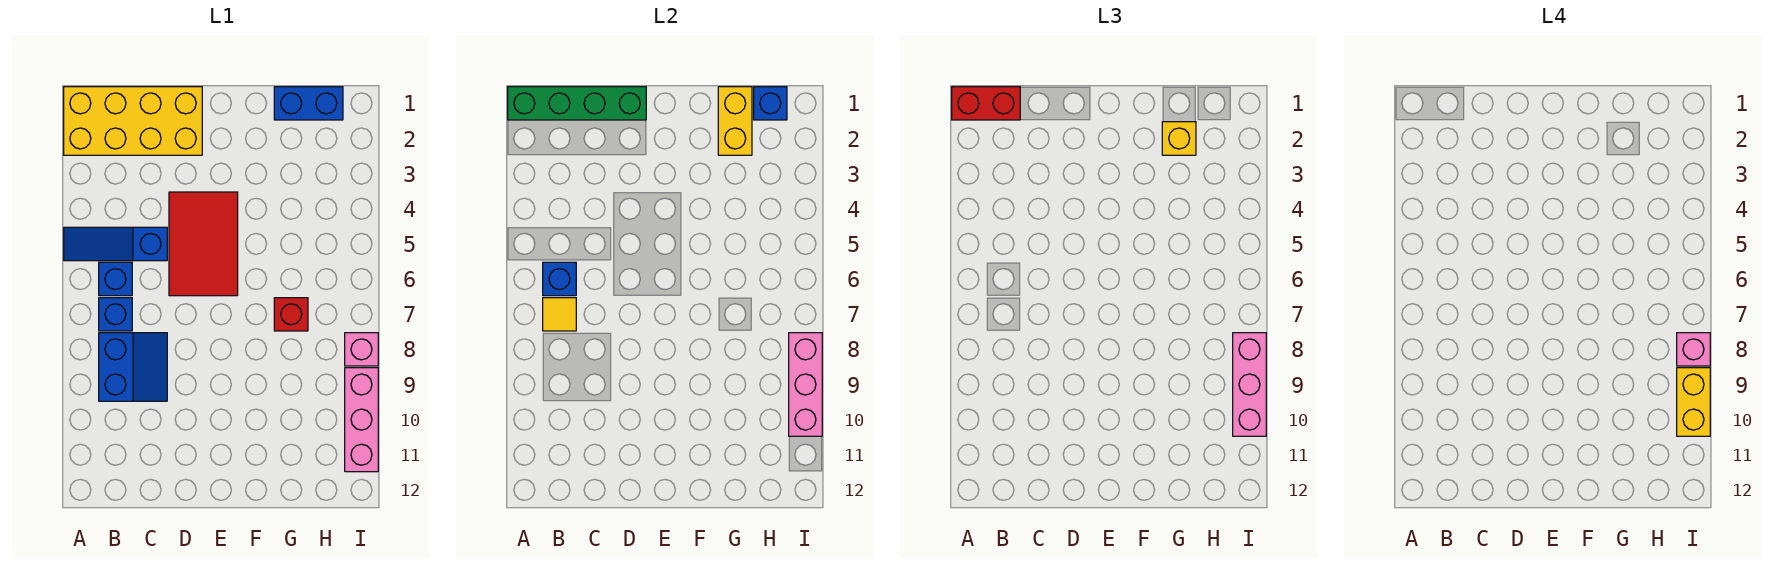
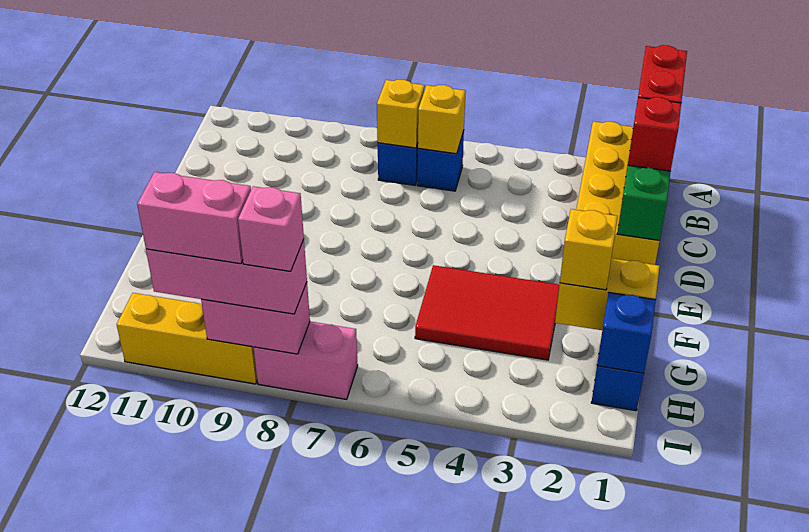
blue 1x3 slope [64,227,167,261] -> none
blue 1x1 brick [543,262,576,296] -> yellow 1x1 brick [418,85,465,154]
yellow 1x1 tile [543,298,576,331] -> yellow 1x1 brick [377,80,425,148]
blue 2x2 slope [99,333,167,401] -> none
red 2x3 tile [169,192,238,296] -> red 2x3 tile moved to [415,265,559,360]
red 1x1 brick [274,298,308,331] -> red 1x1 brick moved to [628,97,681,171]
pink 1x1 brick [345,333,378,366] -> pink 1x2 brick [254,321,358,399]
pink 1x3 brick [789,333,822,436] -> pink 1x2 brick [201,283,310,354]
pink 1x3 brick [345,368,378,472] -> yellow 1x3 brick [117,293,257,384]
yellow 1x2 brick [1677,368,1710,436] -> pink 1x2 brick [137,172,251,264]

